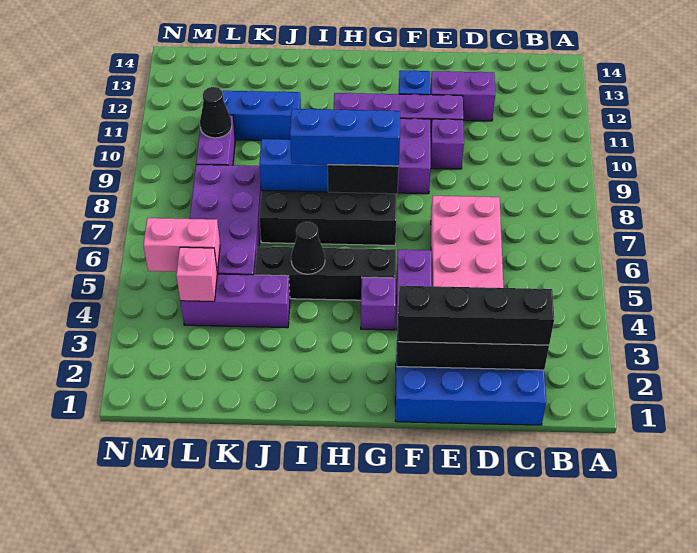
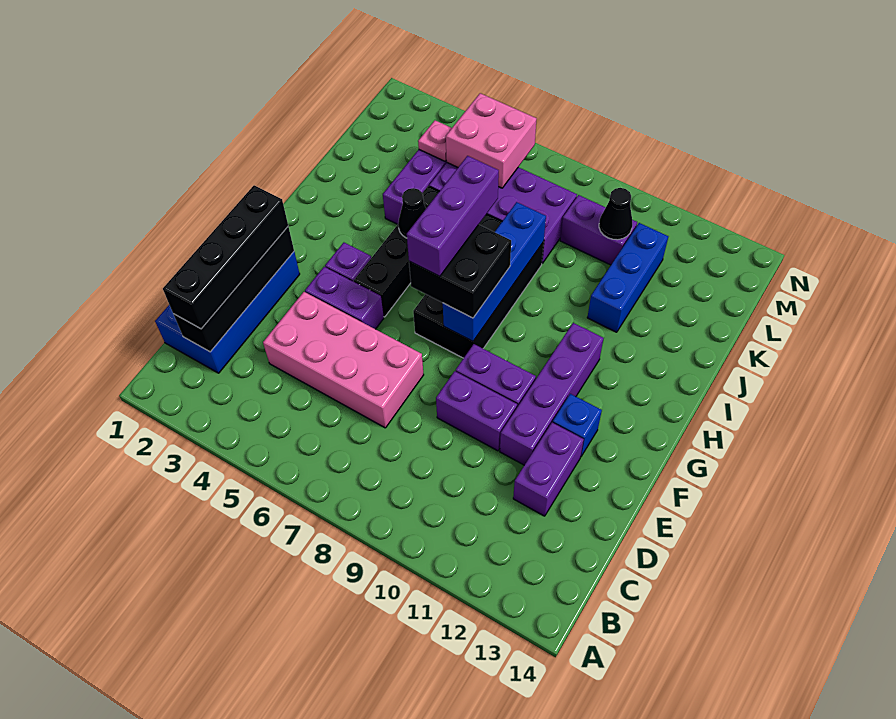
purple 1x1 brick [431,119,464,169] -> purple 1x2 brick [436,371,517,451]
blue 1x3 brick [290,109,400,166] -> purple 1x3 brick [407,156,499,276]
pink 1x1 brick [176,247,217,301] -> pink 1x1 plate [418,120,452,161]
pink 1x2 brick [143,218,220,272] -> pink 2x2 brick [446,93,537,188]

